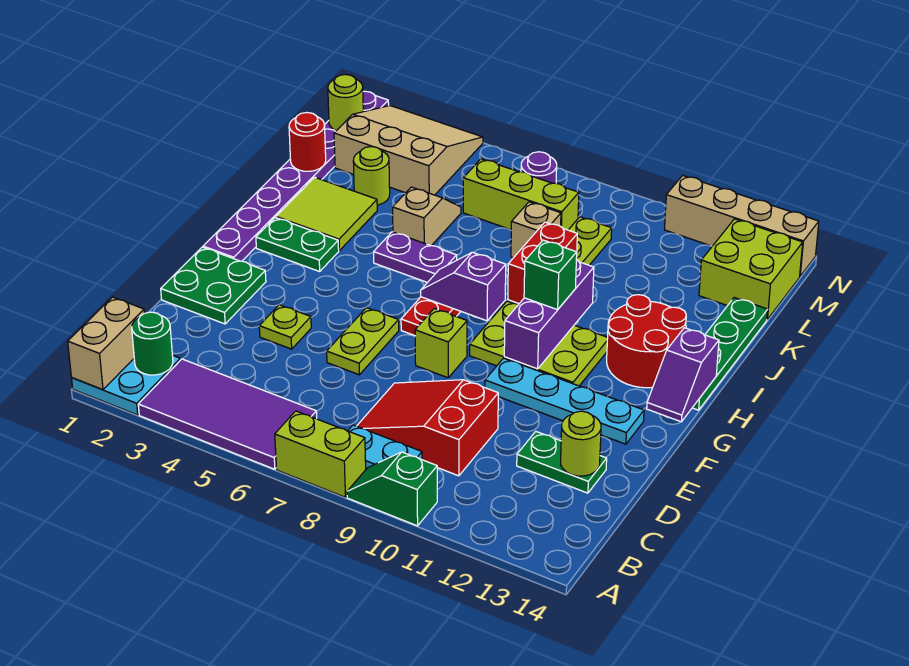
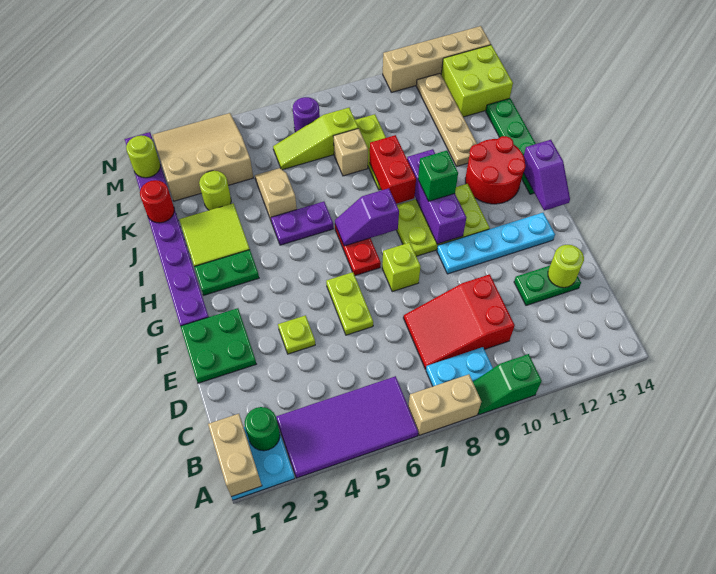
lime 1x2 brick [275,411,366,497] -> tan 1x2 brick [408,374,481,435]
none -> tan 1x4 plate [416,73,477,167]
lime 1x3 brick [463,159,579,230] -> lime 1x3 slope [273,108,358,170]

